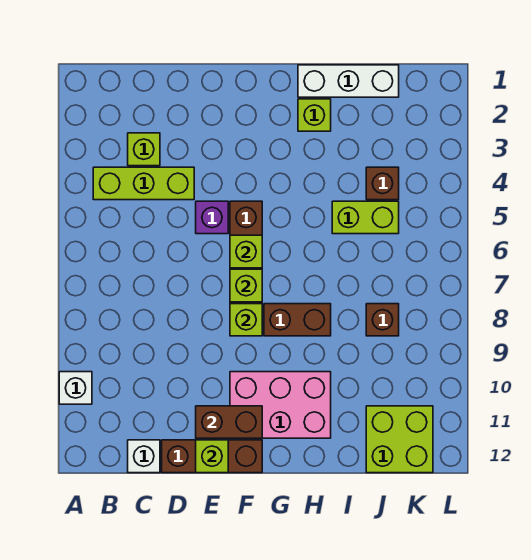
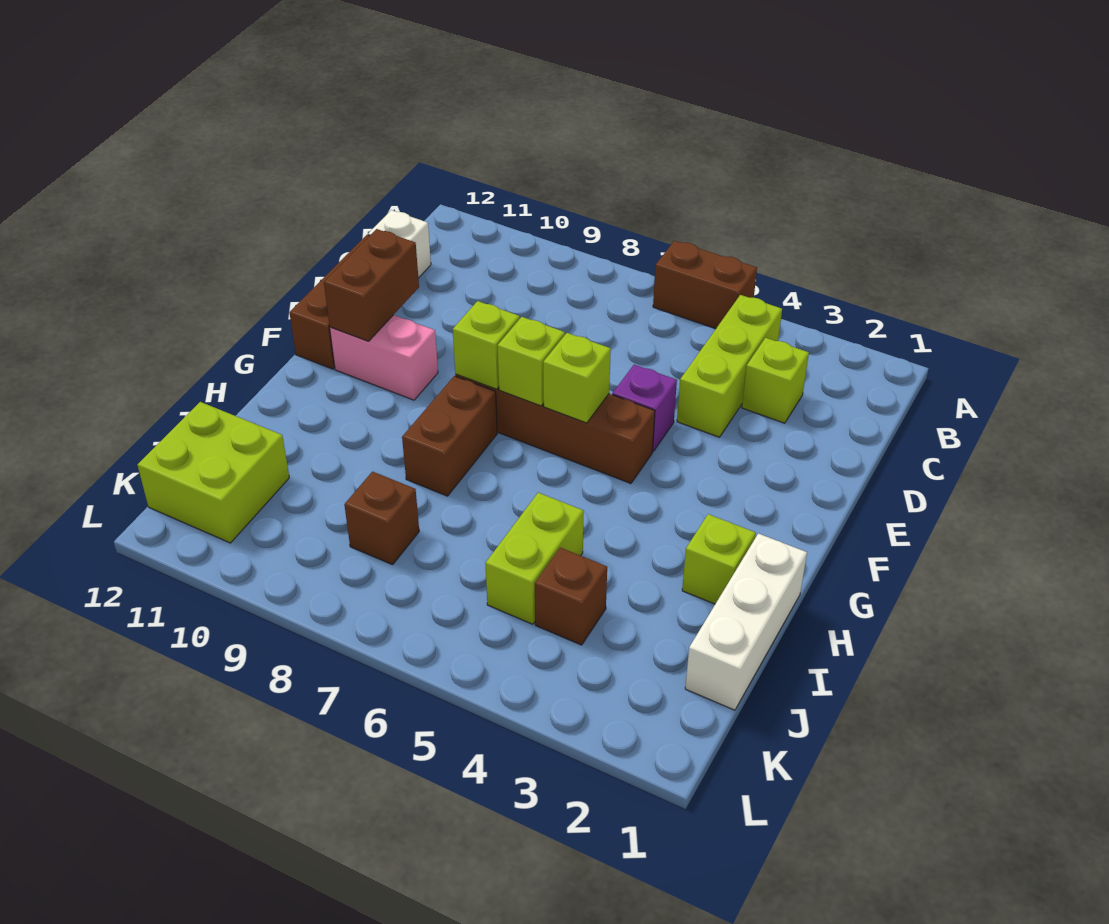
none -> brown 1x2 brick [653,241,757,329]
white 1x1 brick [59,372,92,404] -> none
lime 1x1 brick [196,440,228,473] -> none
pink 2x3 brick [230,372,331,438] -> pink 1x2 brick [330,315,438,400]

